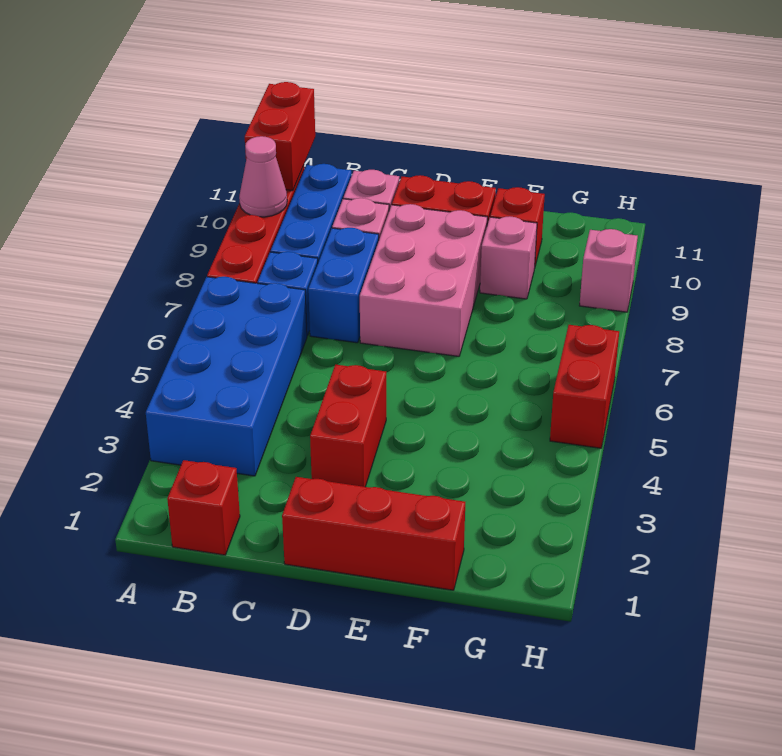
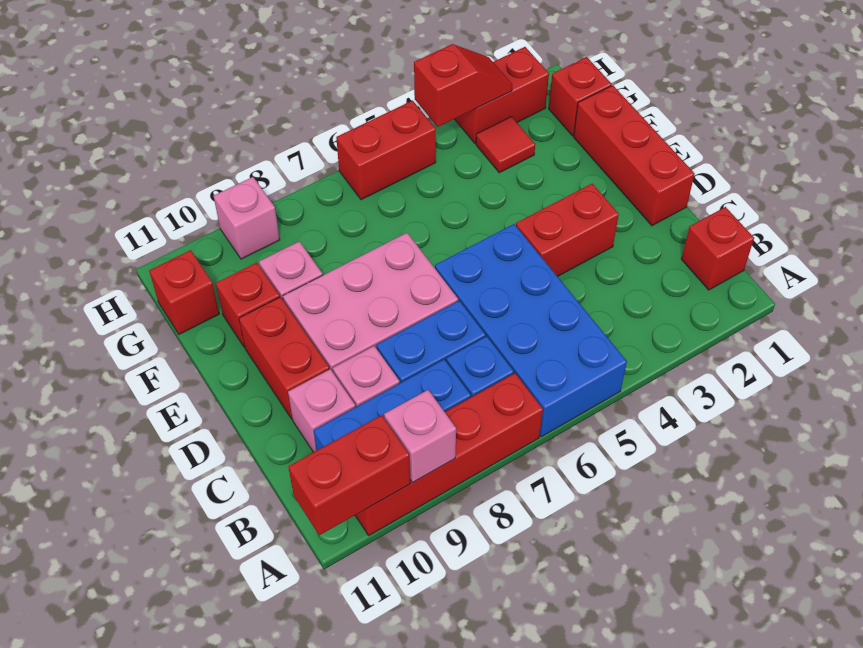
blue 2x4 brick [146,277,307,476] -> blue 2x4 brick turned to [435,224,627,437]
pink 1x1 cone [239,136,287,217] -> pink 1x1 brick [384,390,456,482]
none -> red 1x1 brick [549,57,612,136]
none -> red 1x1 tile [476,117,535,173]
none -> red 1x1 brick [149,250,219,334]
none -> red 1x2 brick [455,47,549,143]
none -> red 1x2 slope [414,44,512,127]

